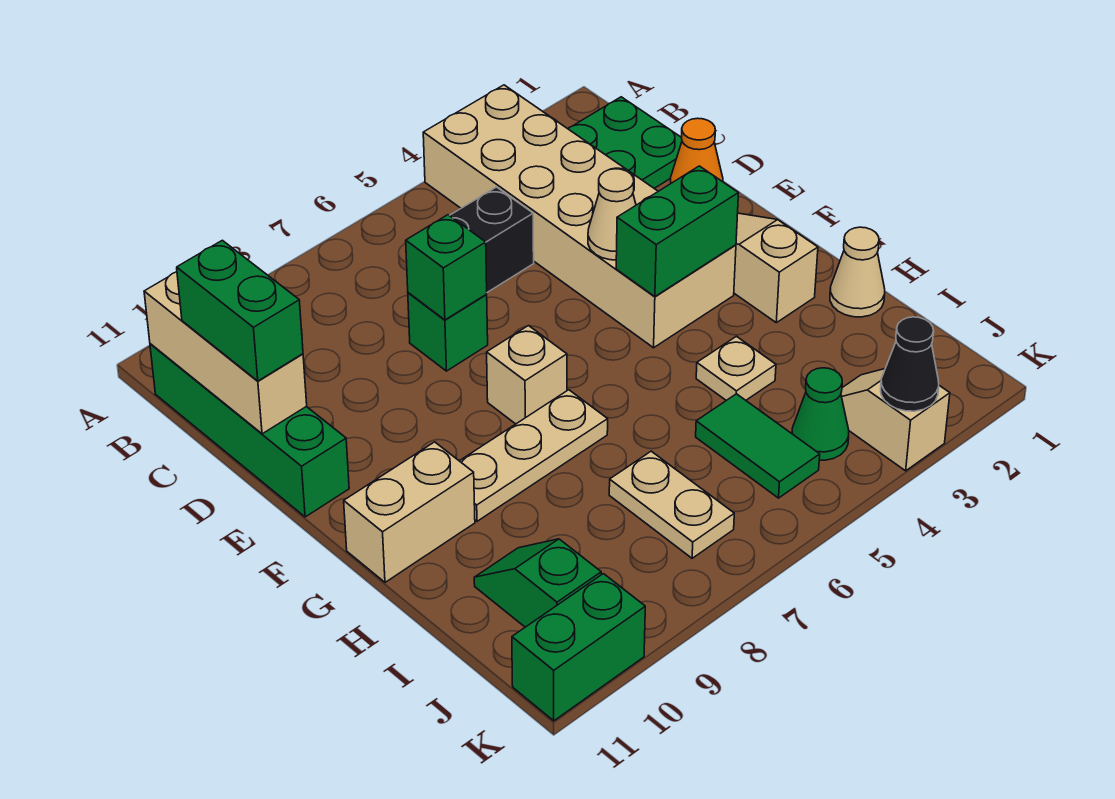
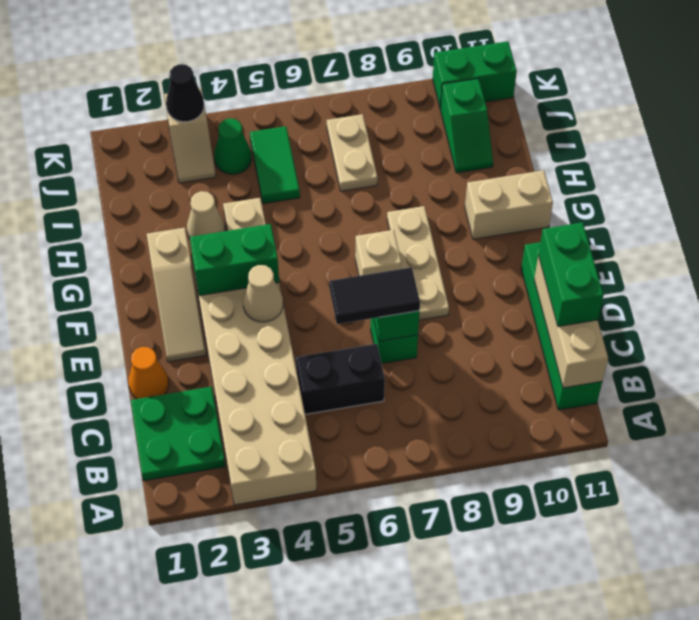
none -> black 1x2 tile [329,267,420,324]
tan 1x3 plate [460,390,608,521] -> tan 1x3 plate turned to [387,206,449,320]
tan 1x1 cone [830,227,885,317] -> tan 1x1 cone moved to [187,191,225,239]

